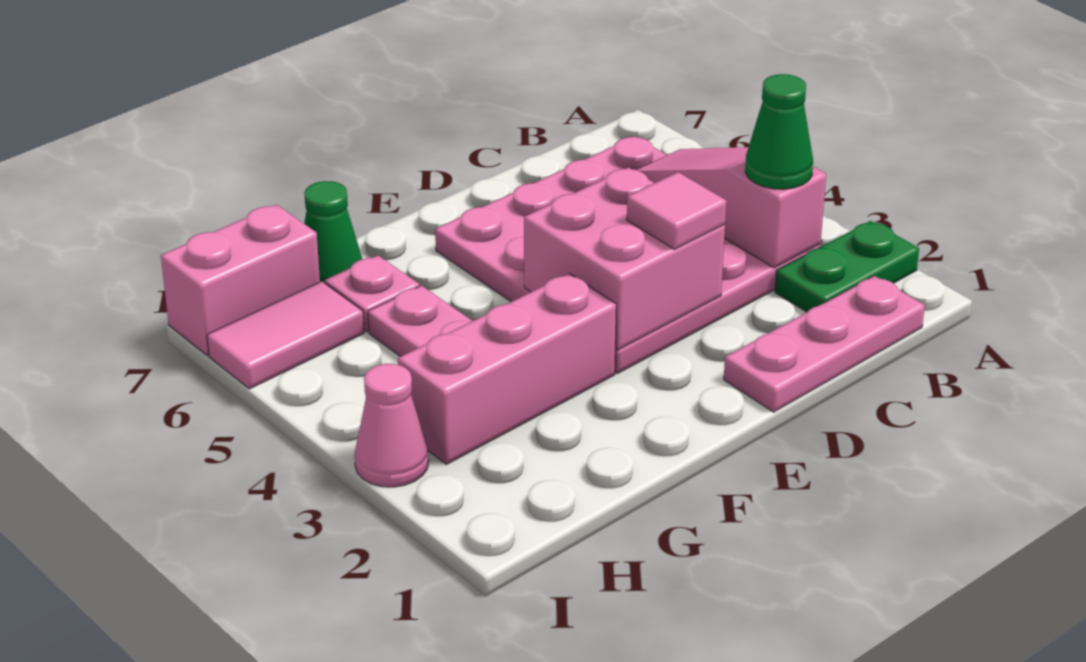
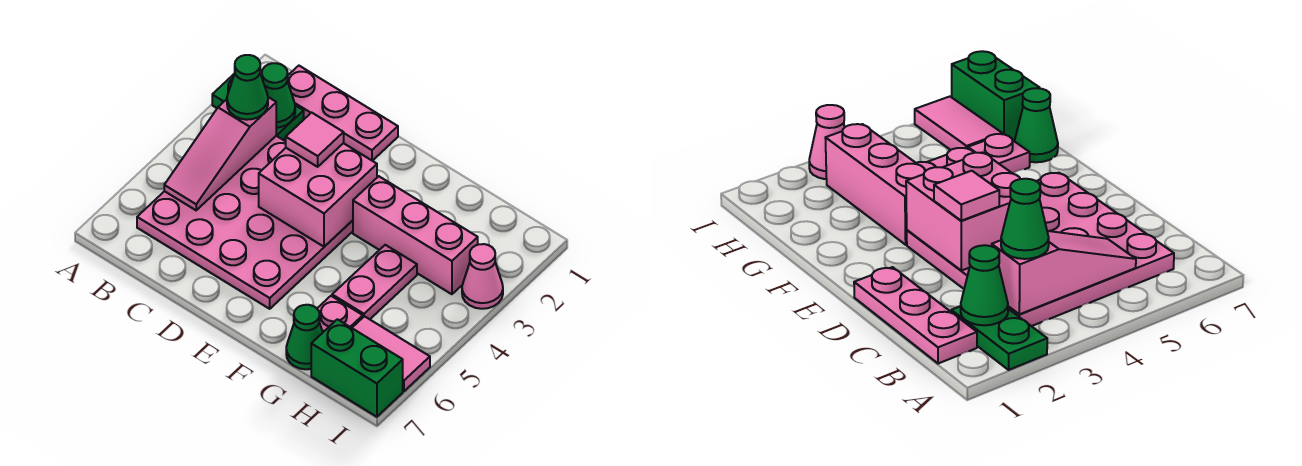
none -> green 1x1 cone [262,63,295,128]
pink 1x2 brick [161,205,320,355] -> green 1x2 brick [311,319,403,417]

